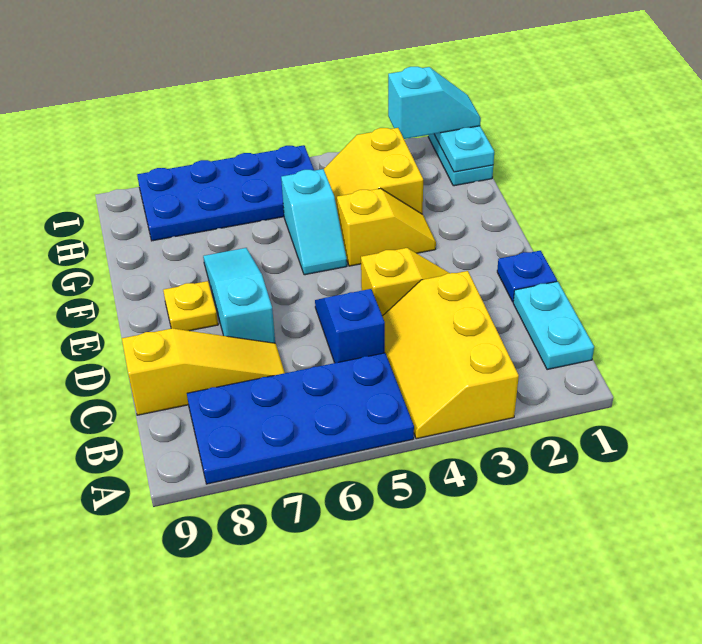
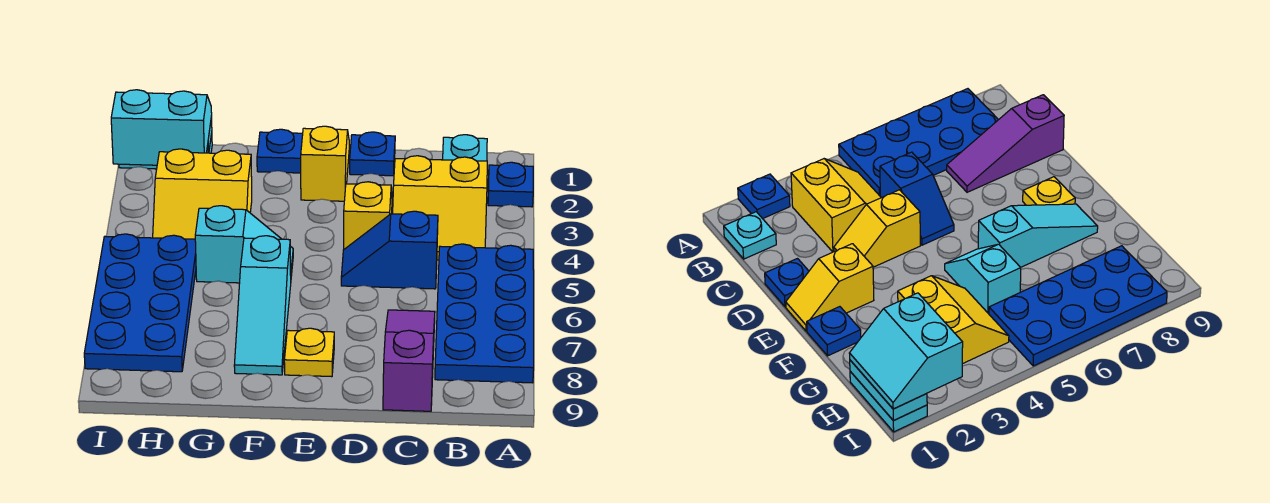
none -> blue 1x1 plate [488,162,533,207]
yellow 2x3 slope [382,271,519,439] -> yellow 2x2 slope [393,156,487,260]
cyan 1x2 plate [513,281,594,370] -> cyan 1x1 plate [443,135,487,161]
yellow 1x3 slope [122,328,285,415] -> purple 1x3 slope [383,310,435,411]
cyan 1x3 slope [203,248,275,343] -> cyan 1x3 slope turned to [234,236,291,375]
none -> blue 1x1 plate [257,129,303,173]
yellow 1x2 slope [337,189,436,266] -> yellow 1x2 slope moved to [301,126,349,201]
cyan 1x2 slope [388,67,481,139] -> cyan 2x2 slope [111,90,212,165]

